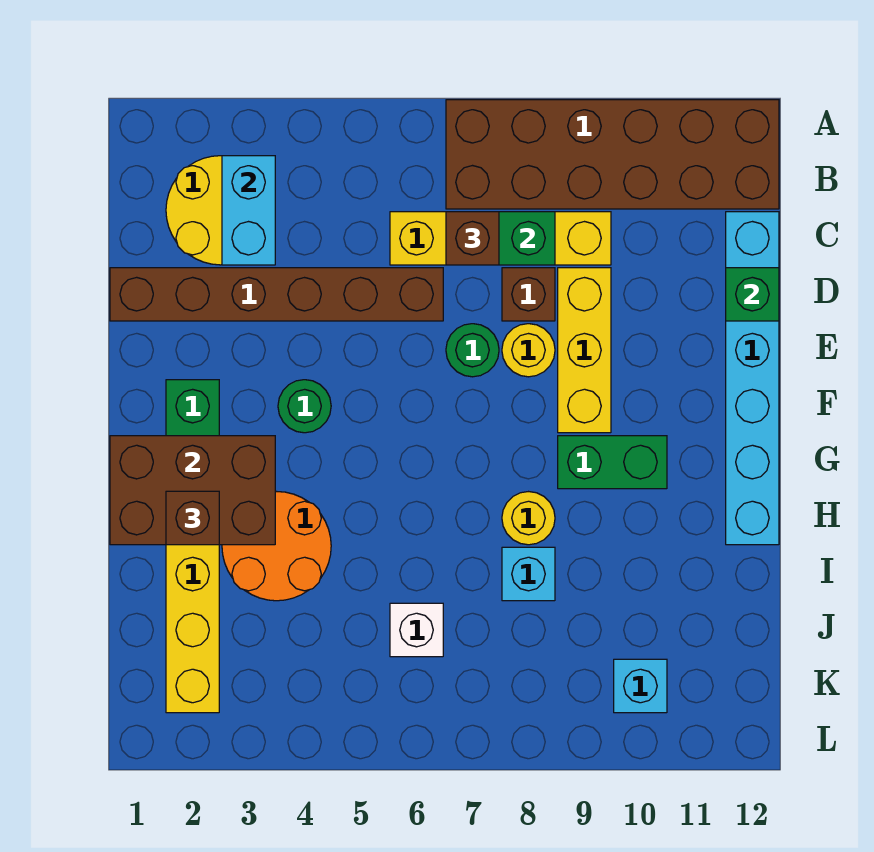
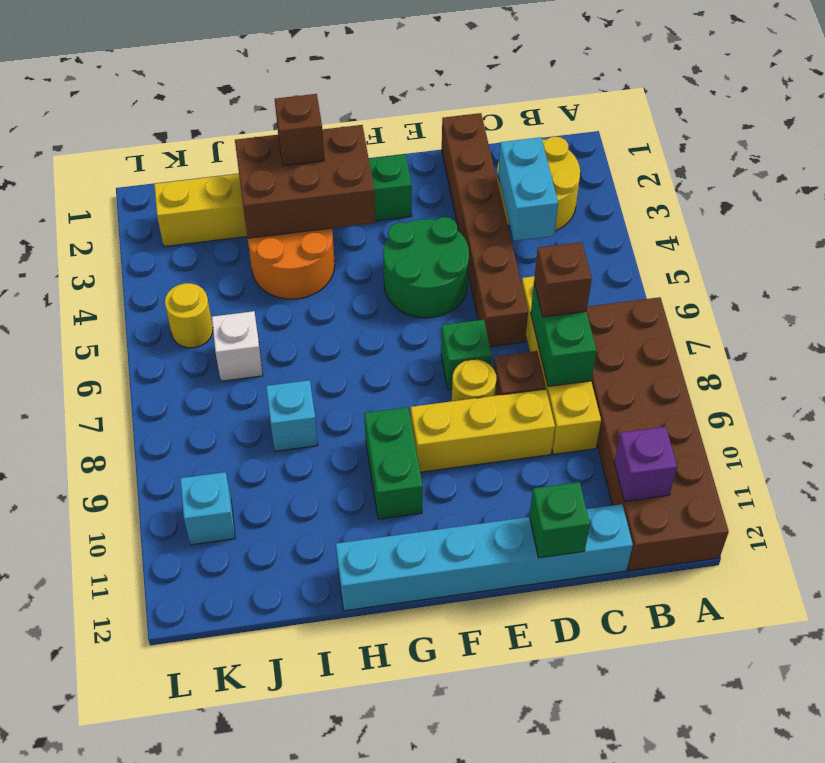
cyan 1x2 brick [222,156,275,265] -> cyan 1x2 brick turned to [498,137,558,241]
none -> purple 1x1 brick [614,427,677,501]
green 1x1 round brick [446,324,499,377] -> green 1x1 brick [441,320,492,390]
green 1x1 round brick [278,380,331,433] -> green 2x2 round brick [383,217,469,318]
brown 2x3 brick [110,436,275,545] -> brown 2x3 brick turned to [235,125,375,238]
yellow 1x1 round brick [502,492,555,545] -> yellow 1x1 round brick moved to [165,283,213,348]

